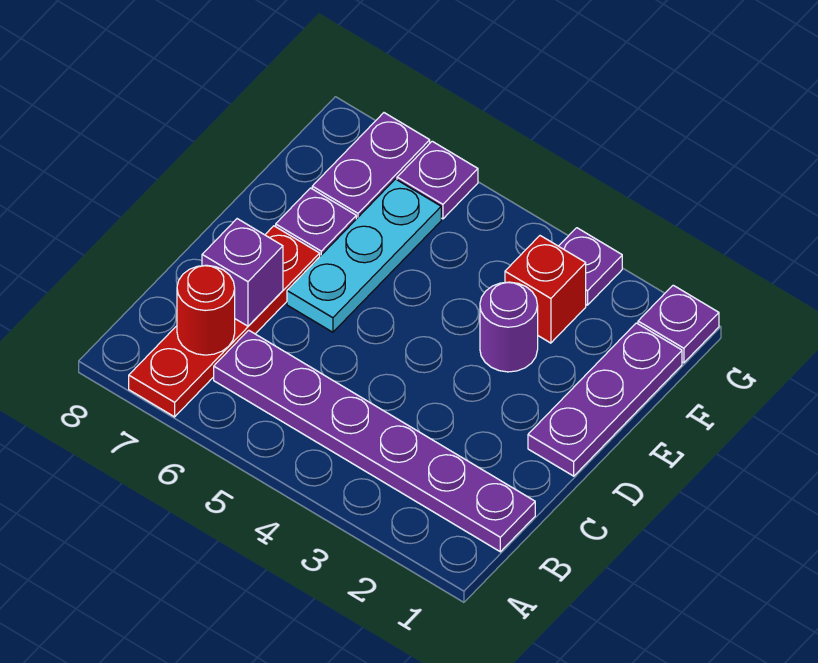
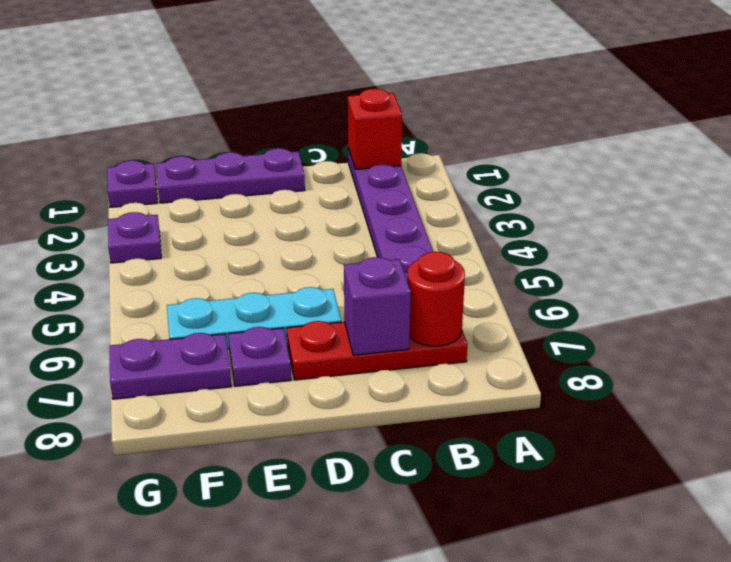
red 1x4 plate [129,226,320,417] -> red 1x3 plate [287,321,468,380]
purple 1x1 round brick [480,282,538,372] -> none
red 1x1 brick [505,236,586,343] -> red 1x1 brick moved to [348,89,402,169]
purple 1x1 plate [397,141,478,219] -> none

